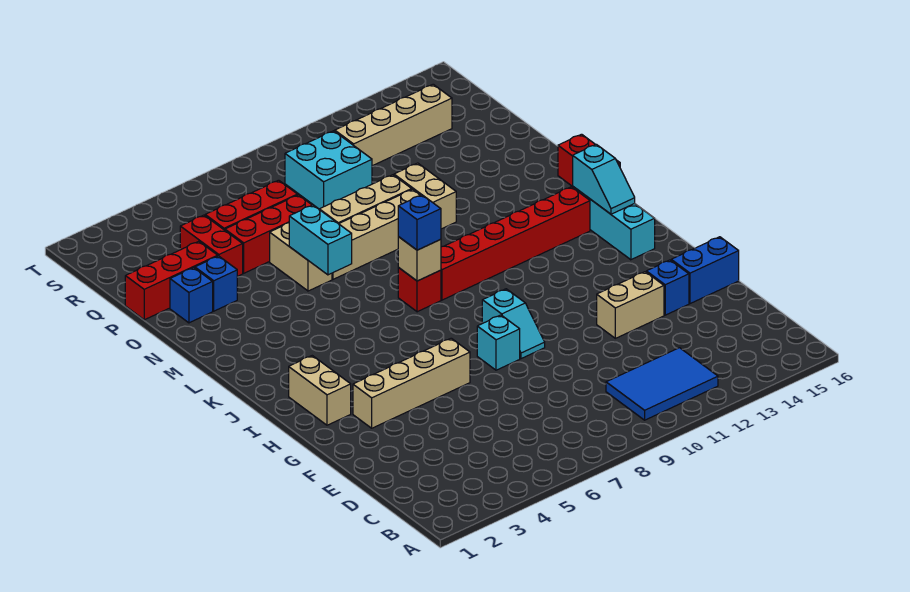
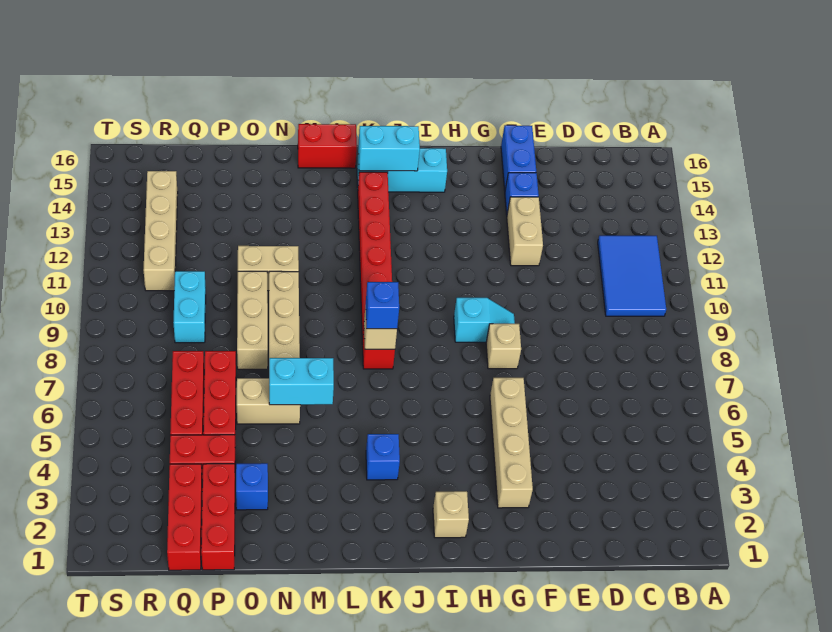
cyan 1x1 brick [477,315,520,370] -> tan 1x1 brick [486,324,521,369]
tan 1x2 brick [289,356,351,425] -> tan 1x1 brick [433,491,469,538]
cyan 1x2 slope [573,144,635,214] -> cyan 1x2 brick [358,126,420,171]
blue 1x1 brick [170,268,213,323] -> blue 1x1 brick moved to [366,434,400,480]
none -> red 1x3 brick [167,464,202,570]
cyan 2x2 brick [285,131,372,209] -> cyan 1x2 brick [174,271,206,343]

